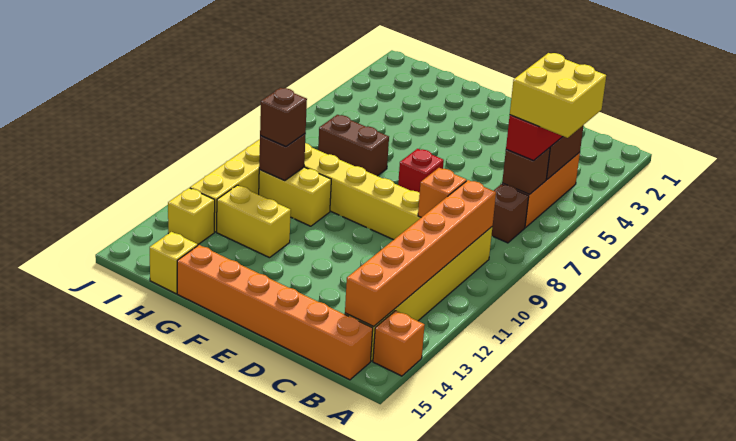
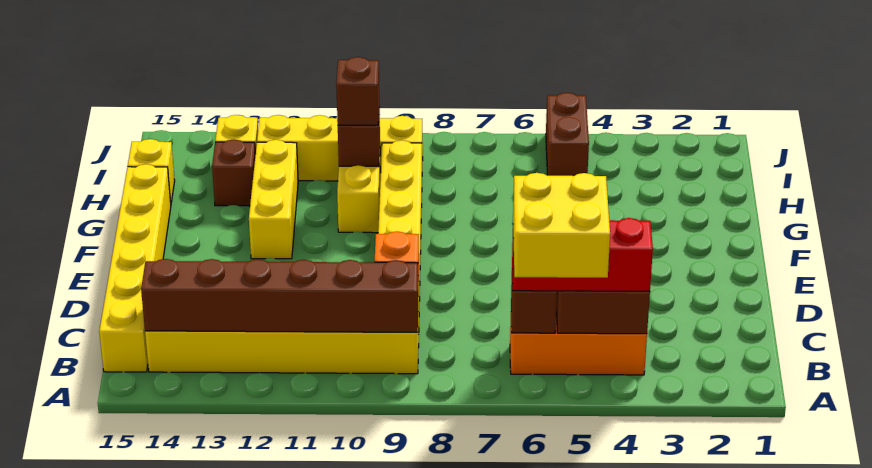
orange 1x1 brick [373,311,425,376] -> none
brown 1x1 brick [492,184,529,243] -> brown 1x1 brick moved to [212,140,256,206]
orange 1x6 brick [345,180,496,326] -> brown 1x6 brick [141,259,418,332]
orange 1x6 brick [177,245,373,380] -> yellow 1x6 brick [99,164,171,372]
red 1x1 brick [398,149,444,193] -> none
brown 1x2 brick [318,115,389,176] -> brown 1x2 brick moved to [546,93,589,176]
yellow 1x2 brick [217,185,291,258] -> yellow 1x3 brick [249,140,298,259]

